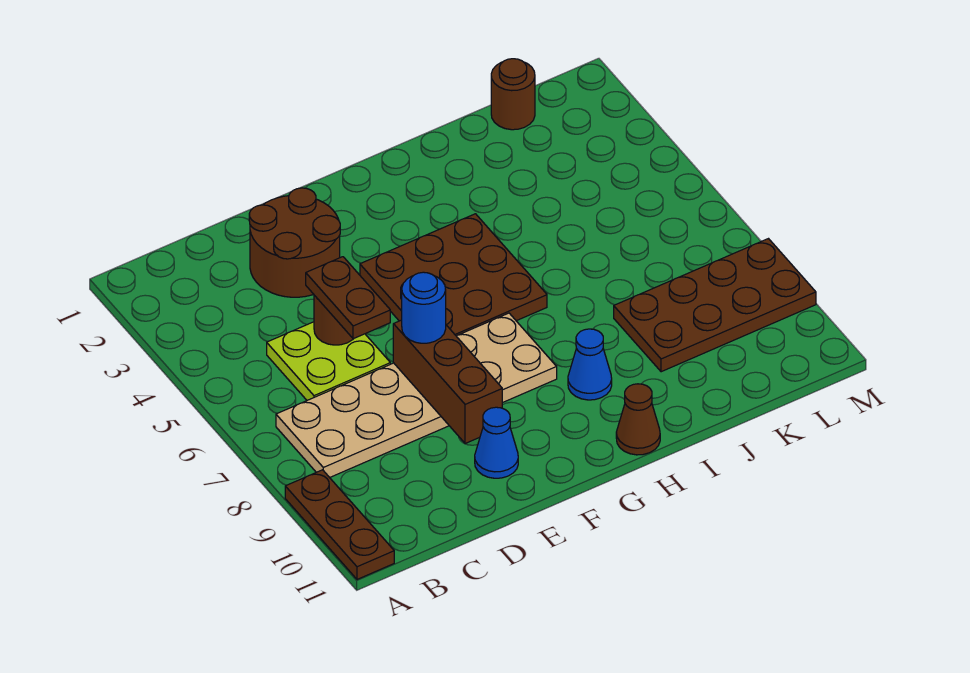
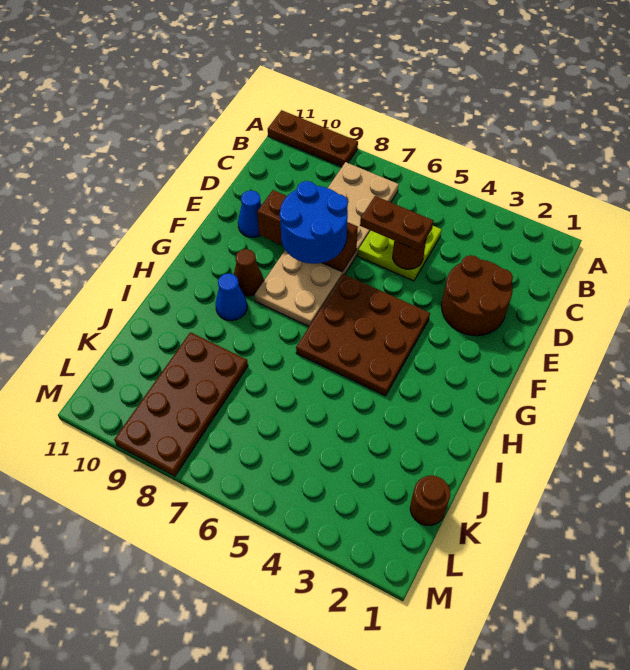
blue 1x1 round brick [402,272,446,343] -> blue 2x2 round brick [280,181,348,264]
brown 1x1 cone [616,384,660,455] -> brown 1x1 cone moved to [234,249,264,296]

